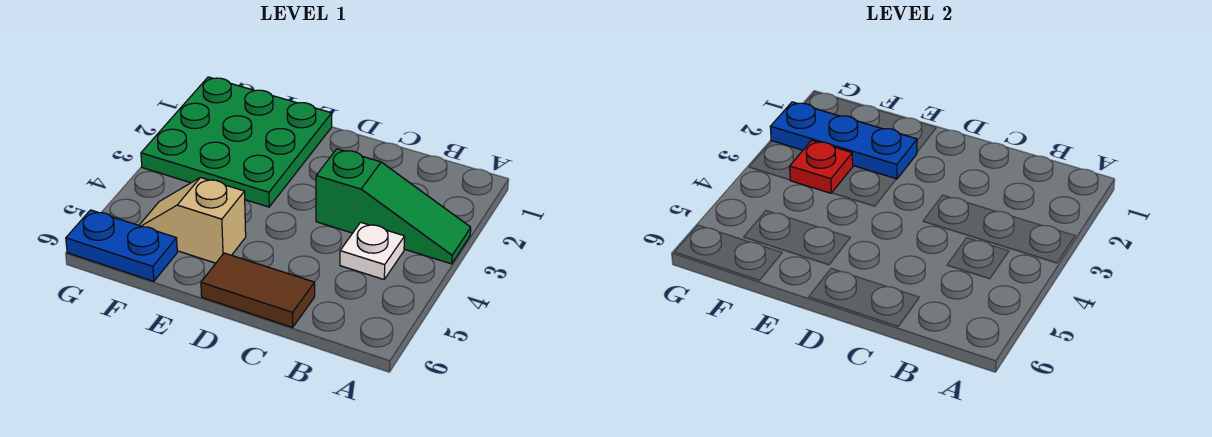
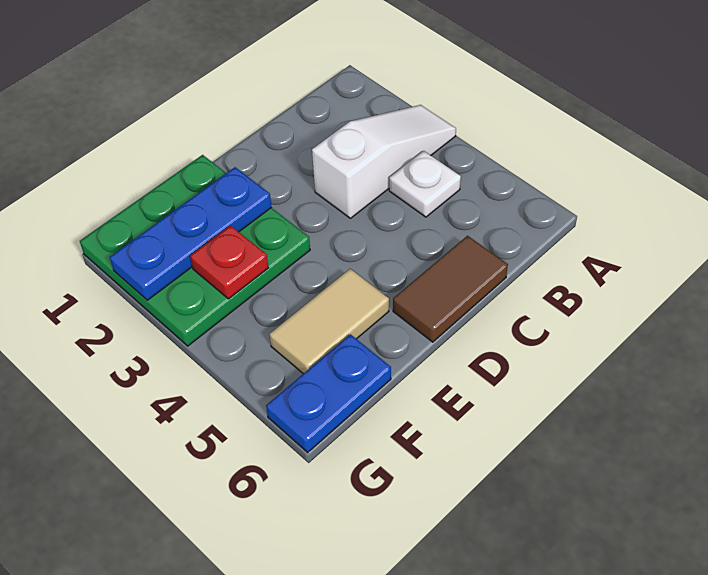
green 1x3 slope [316,149,471,264] -> white 1x3 slope [312,105,456,218]
tan 1x2 slope [139,178,246,263] -> tan 1x2 tile [269,269,389,374]

